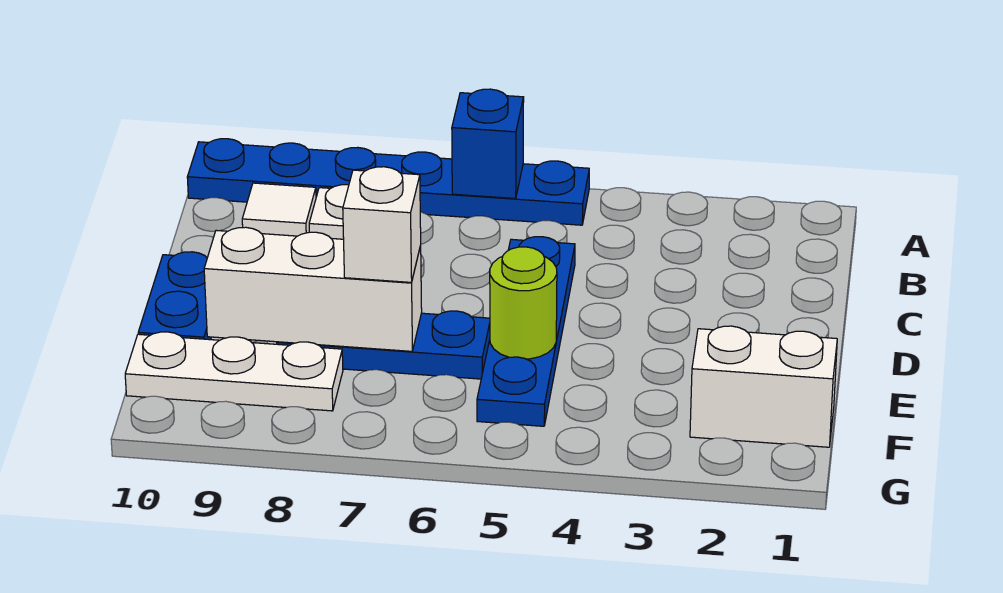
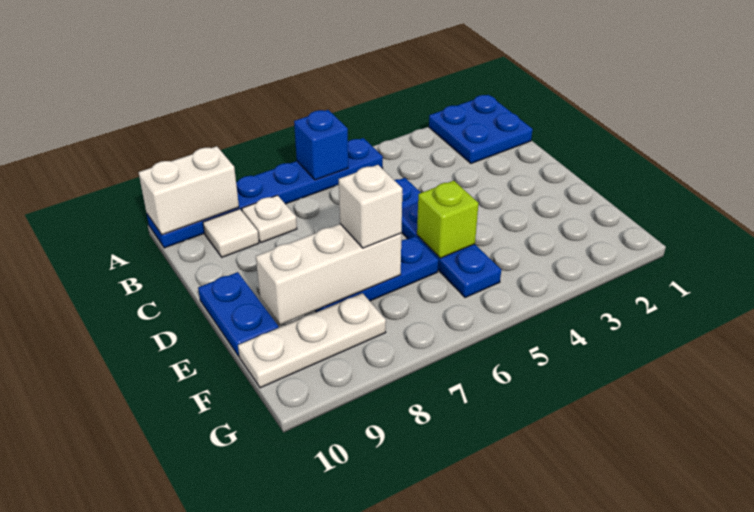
none -> blue 2x2 plate [429,95,533,164]
lime 1x1 round brick [490,247,557,359] -> lime 1x1 brick [417,181,478,258]
white 1x2 brick [690,326,837,447] -> white 1x2 brick moved to [139,146,239,235]

